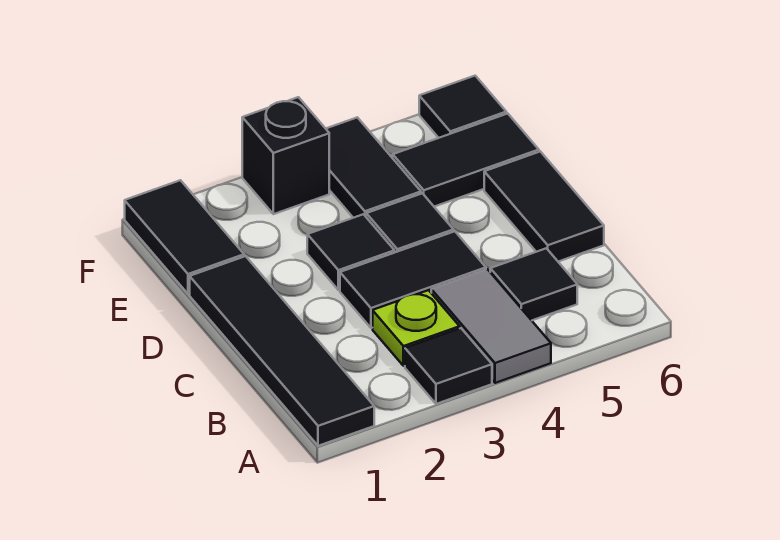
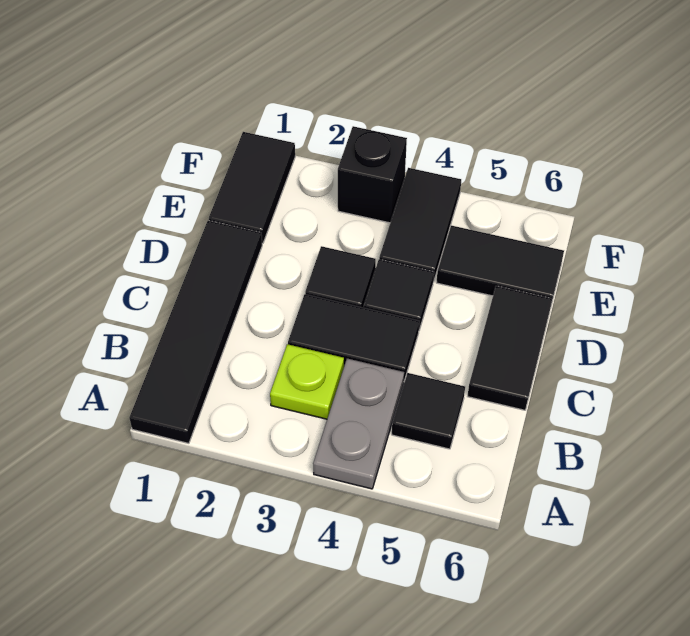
black 1x1 tile [405,328,492,404] -> none
grey 1x2 tile [431,269,551,383] -> grey 1x2 plate [313,359,404,489]
black 1x1 tile [419,76,506,138] -> none

